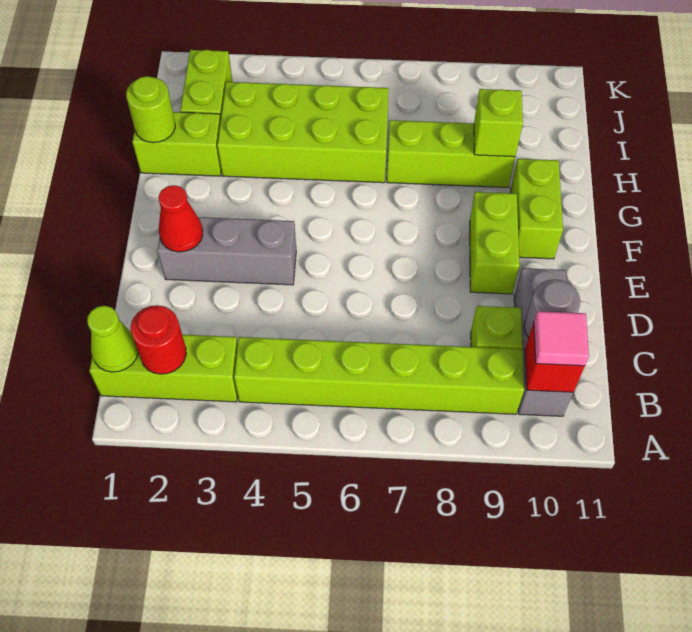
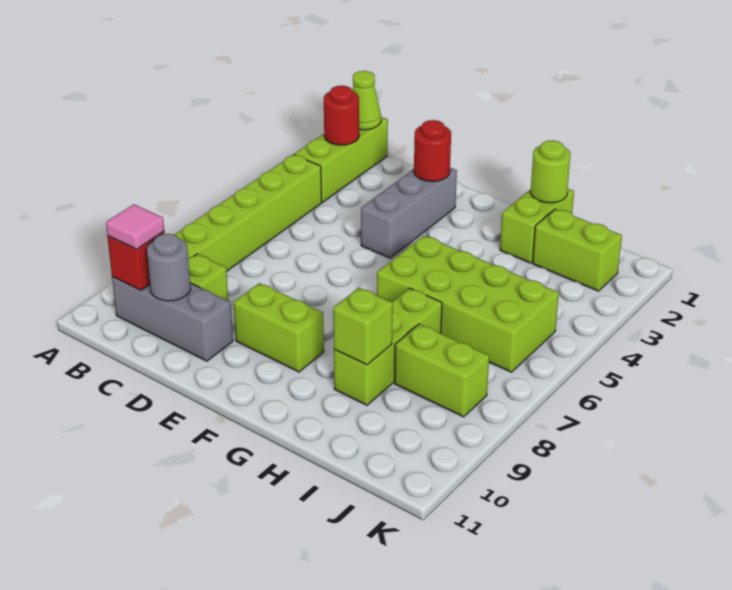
red 1x1 cone [158,185,203,252] -> red 1x1 round brick [414,120,451,182]
lime 1x2 brick [511,159,563,259] -> lime 1x2 brick moved to [394,324,489,417]
lime 2x4 brick [217,82,389,183] -> lime 2x4 brick turned to [377,236,559,372]

